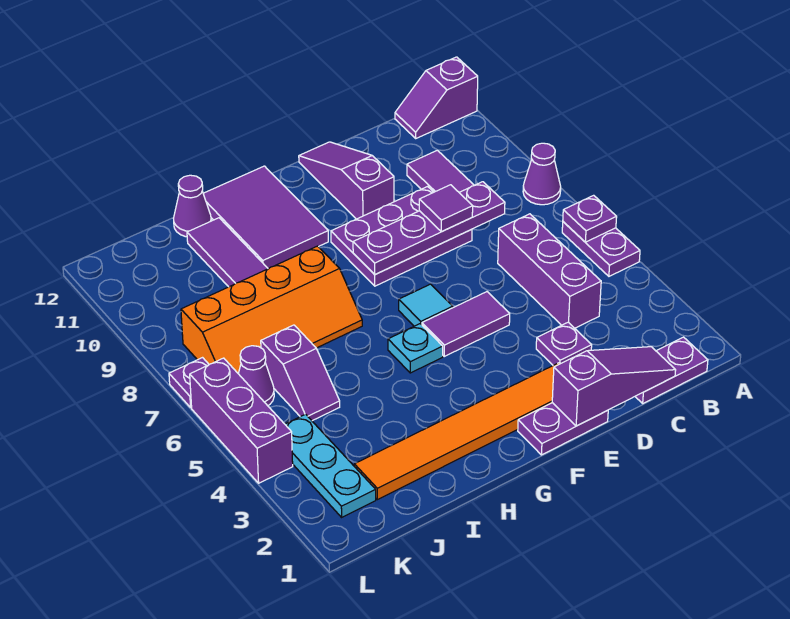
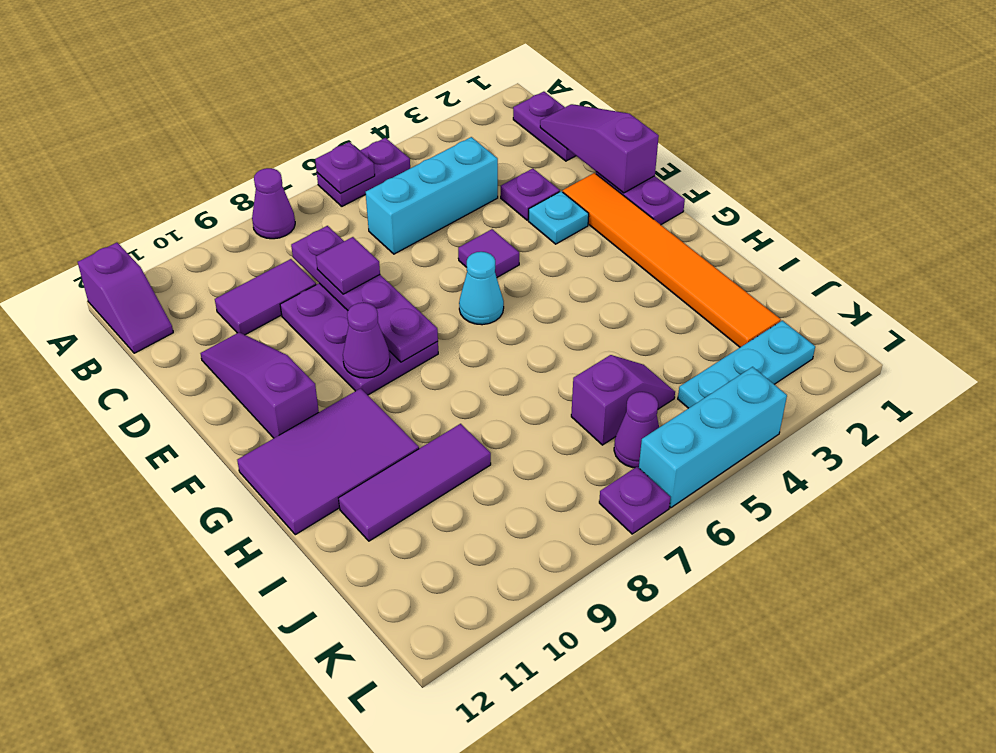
purple 1x3 brick [498,214,601,328] -> cyan 1x3 brick [366,137,498,254]
purple 1x2 tile [422,292,510,356] -> purple 1x1 tile [458,229,519,277]
purple 1x3 slope [299,142,394,219] -> purple 1x3 slope turned to [201,332,319,438]
cyan 1x1 tile [399,284,453,326] -> cyan 1x1 cone [459,252,504,325]
cyan 1x1 plate [388,324,443,373] -> cyan 1x1 plate moved to [528,191,589,244]
orange 2x4 slope [181,246,362,373] -> none
purple 1x1 cone [174,175,211,237] -> purple 1x1 cone moved to [343,303,390,378]
purple 1x3 brick [190,358,293,483] -> cyan 1x3 brick [639,367,787,508]

